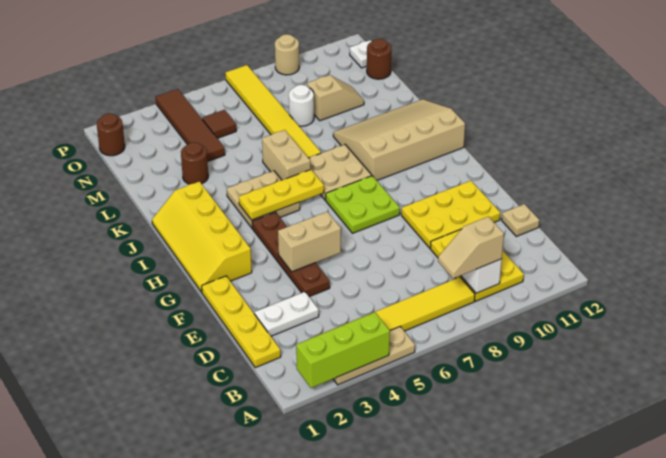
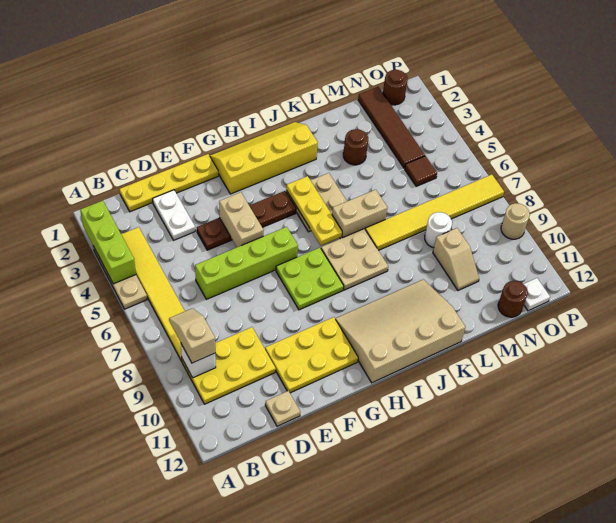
none -> lime 1x4 brick [195,227,298,299]
yellow 2x3 plate [401,181,500,248] -> yellow 2x3 plate turned to [265,317,358,393]
tan 3x4 slope [333,99,465,180] -> tan 3x4 slope turned to [335,280,465,383]
brown 1x4 tile [156,89,225,161] -> brown 1x4 tile turned to [358,87,425,168]

